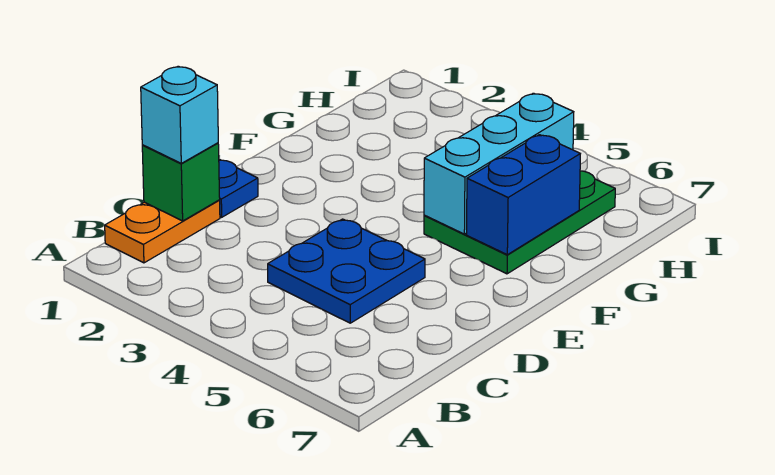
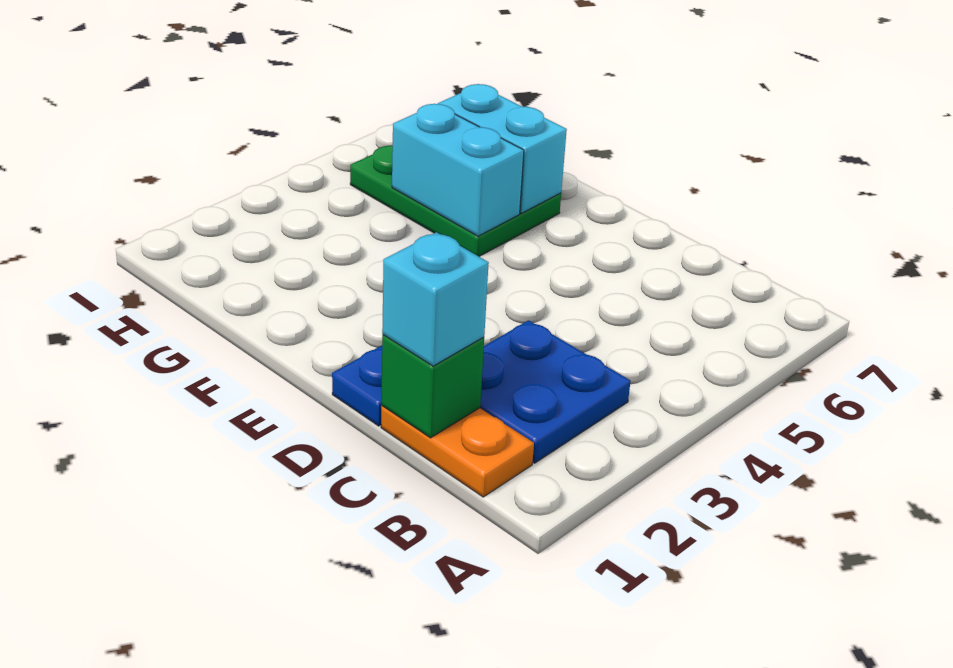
blue 2x2 plate [268,219,425,323] -> blue 2x2 plate moved to [480,320,631,463]
cyan 1x3 brick [424,93,574,234] -> cyan 1x2 brick [392,104,524,236]
blue 1x2 brick [467,135,580,255] -> cyan 1x2 brick [438,84,567,213]

